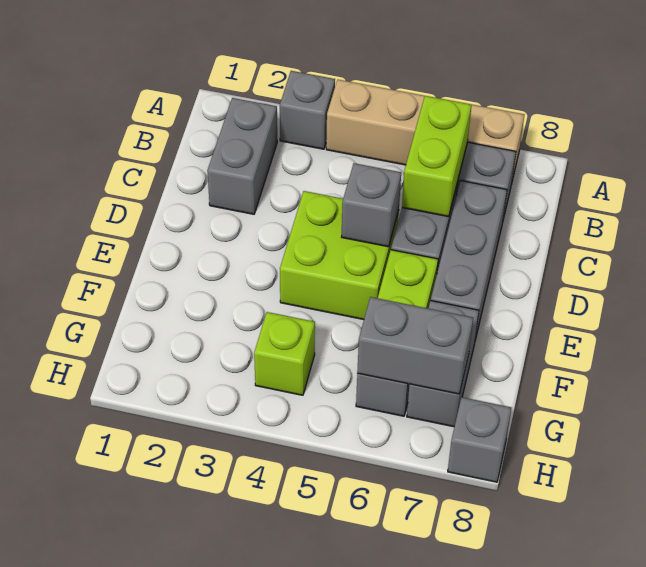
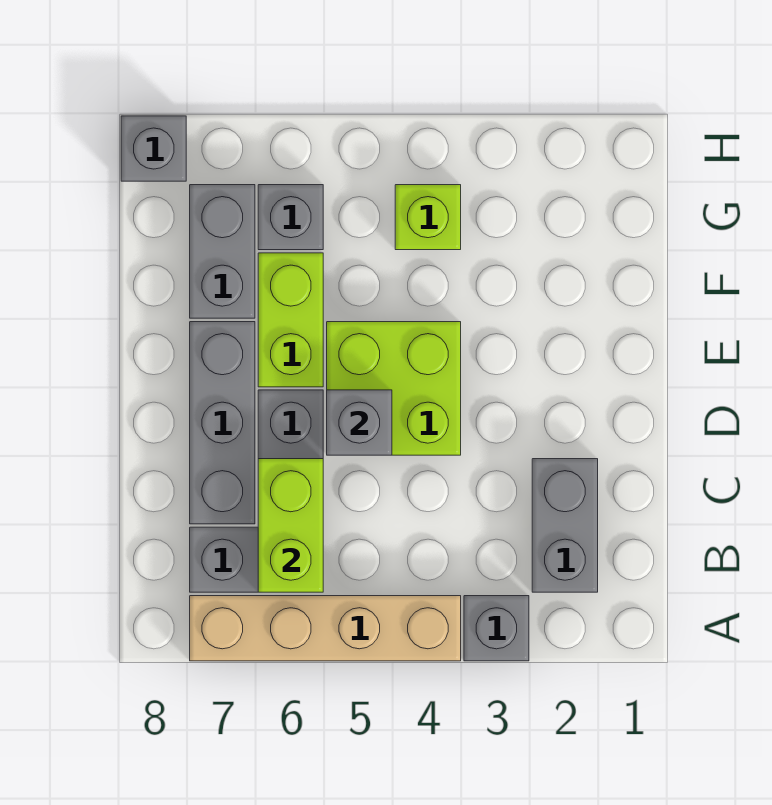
grey 1x2 brick [357,297,473,394] -> none

